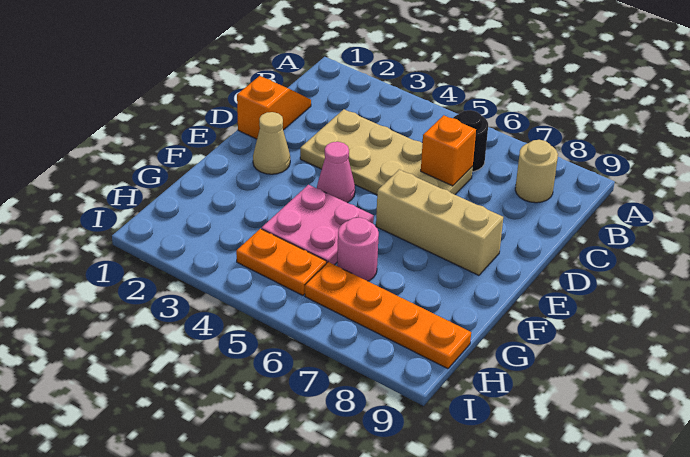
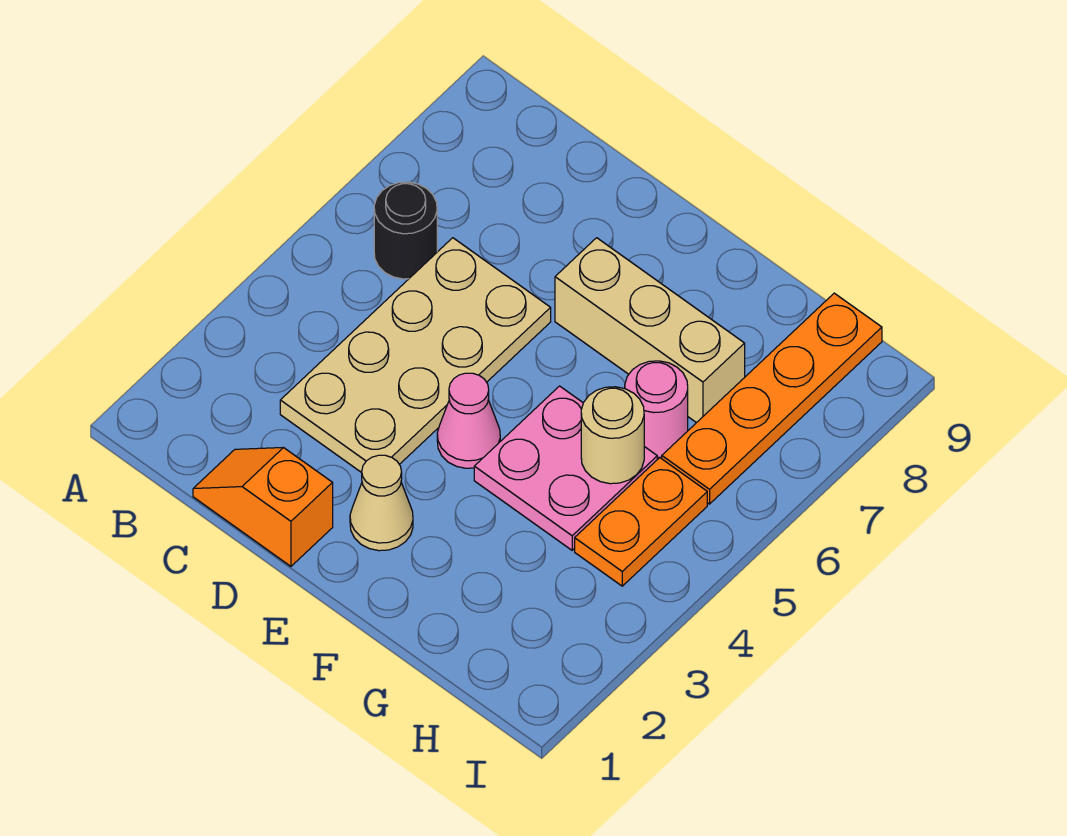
tan 1x1 round brick [515,140,558,203] -> tan 1x1 round brick moved to [581,387,644,484]
orange 1x1 brick [421,115,476,186] -> none
tan 1x3 brick [376,170,503,275] -> tan 1x3 brick turned to [555,238,745,423]

